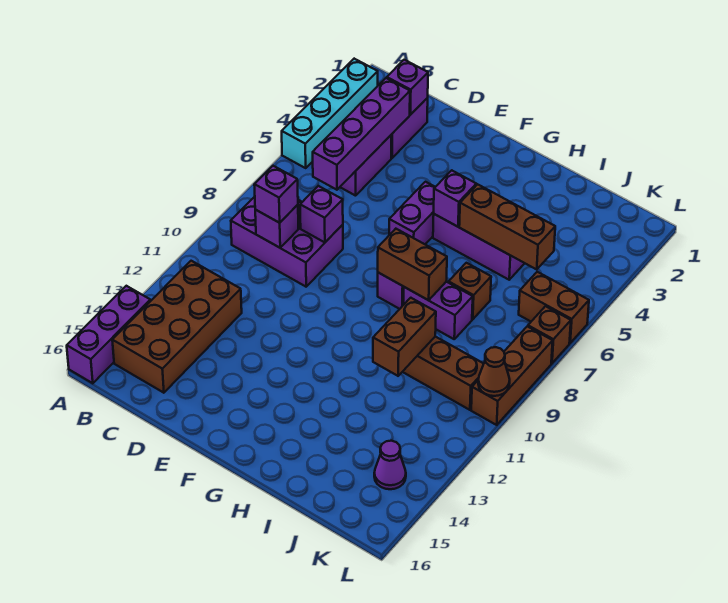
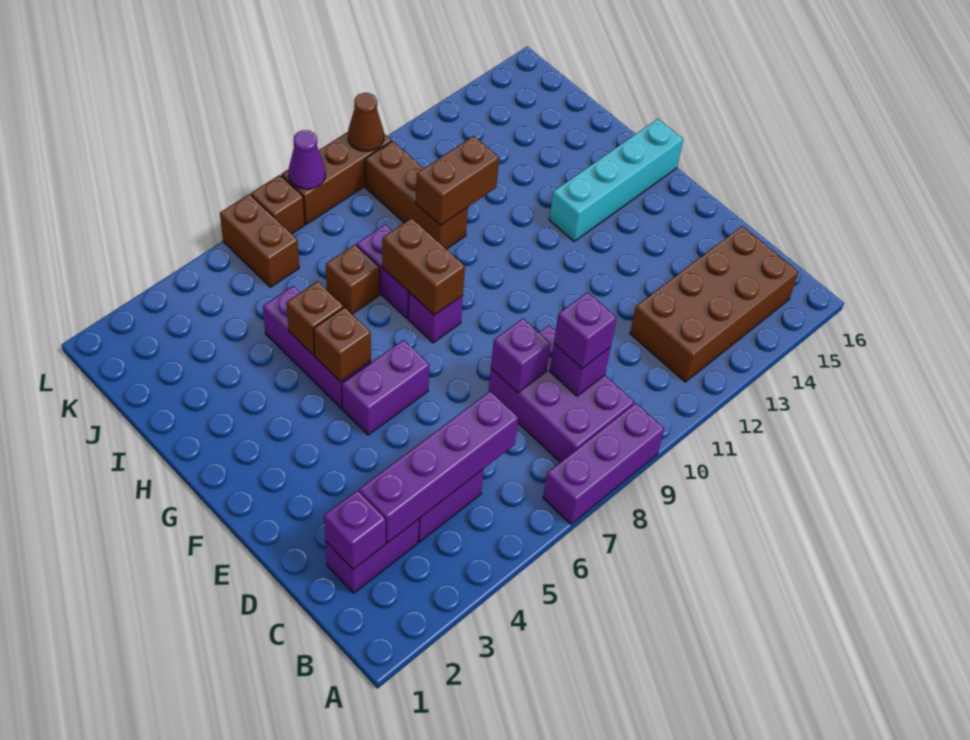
cyan 1x4 brick [282,59,378,168] -> cyan 1x4 brick moved to [549,119,683,241]
purple 1x3 brick [67,286,150,383] -> purple 1x3 brick moved to [543,403,664,524]
purple 1x1 brick [434,170,476,227] -> brown 1x1 brick [314,307,371,382]
brown 1x3 brick [459,184,555,269] -> brown 1x1 brick [287,281,343,355]
purple 1x1 cone [374,441,406,489] -> purple 1x1 cone moved to [288,130,326,189]

